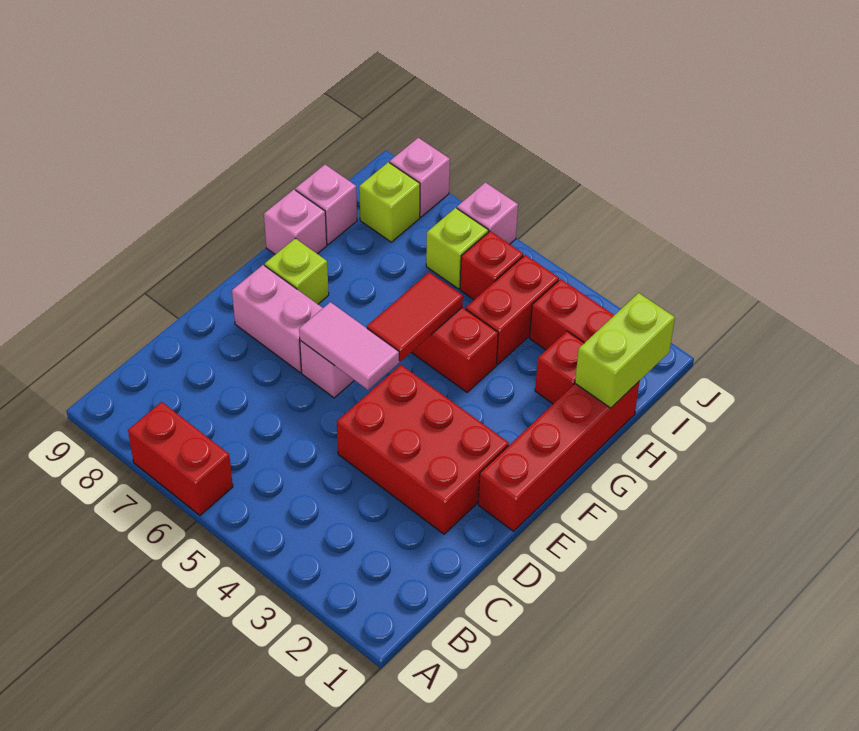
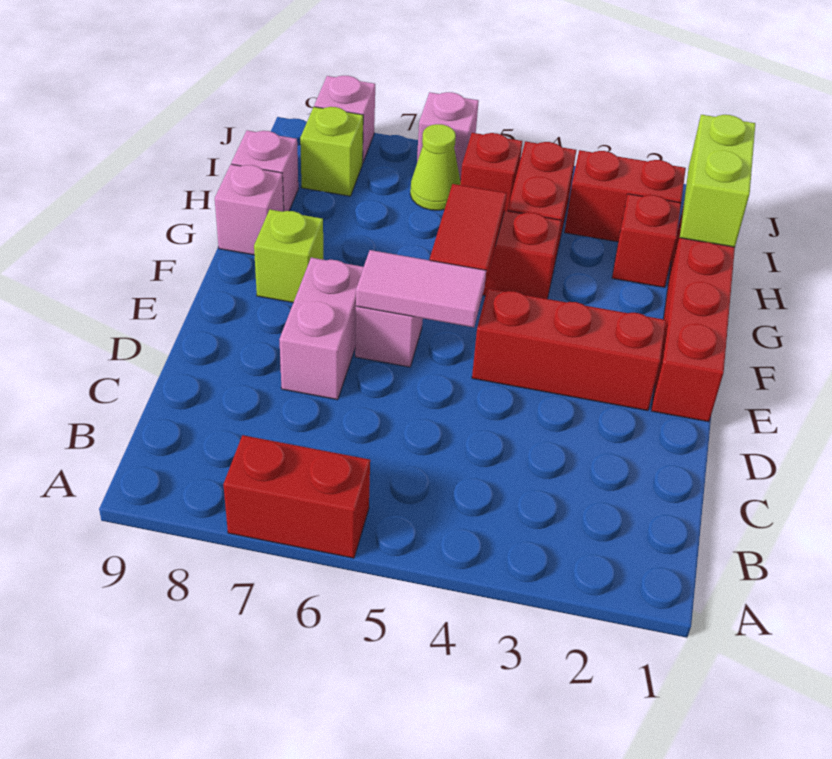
red 2x3 brick [337,365,509,534] -> red 1x3 brick [472,289,666,411]
pink 1x2 brick [232,265,323,372] -> pink 1x2 brick turned to [279,258,364,400]
lime 1x1 brick [426,208,488,289] -> lime 1x1 cone [410,124,461,210]

